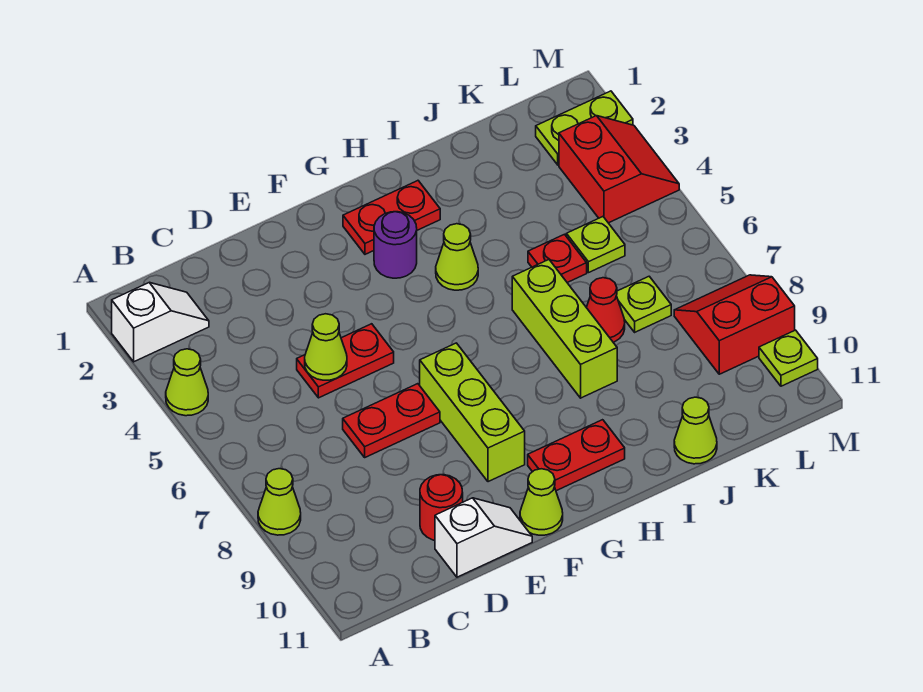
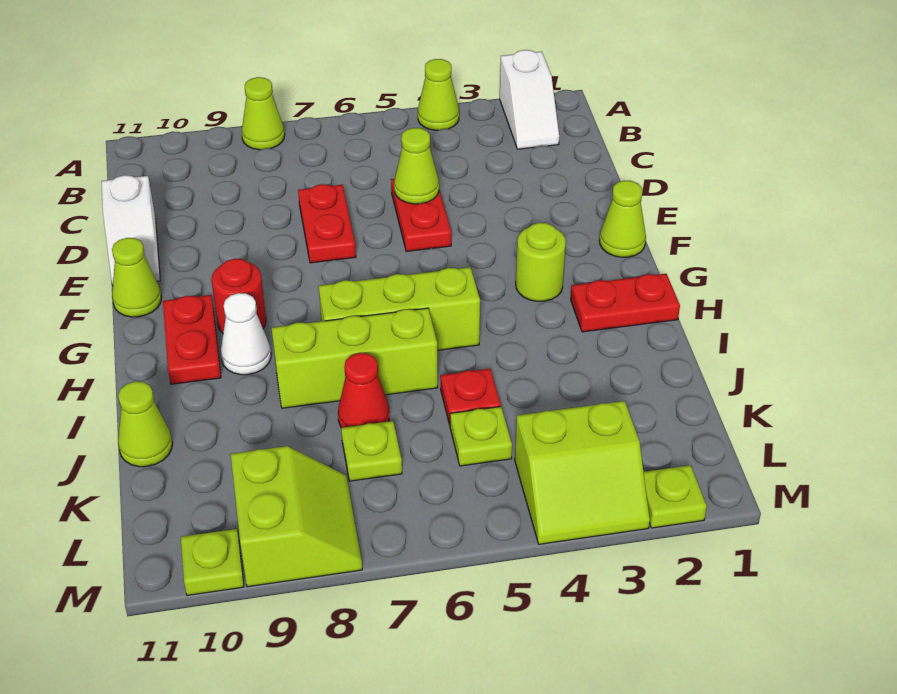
red 1x1 round brick [420,475,463,540] -> red 1x1 round brick moved to [211,259,266,333]
lime 1x3 brick [420,343,525,482] -> lime 1x3 brick moved to [319,267,480,350]
red 1x2 plate [343,181,440,254] -> red 1x2 plate turned to [571,274,680,332]
purple 1x1 round brick [374,212,417,278] -> lime 1x1 round brick [516,223,566,301]
lime 1x1 cone [436,224,478,290] -> lime 1x1 cone moved to [599,181,646,257]
none -> white 1x1 cone [221,293,271,375]
lime 1x2 plate [536,91,633,165] -> lime 1x1 plate [644,465,707,528]
red 2x2 slope [559,116,679,223] -> lime 2x2 slope [515,401,650,544]
red 2x2 slope [674,275,795,374] -> lime 2x2 slope [231,446,362,587]

